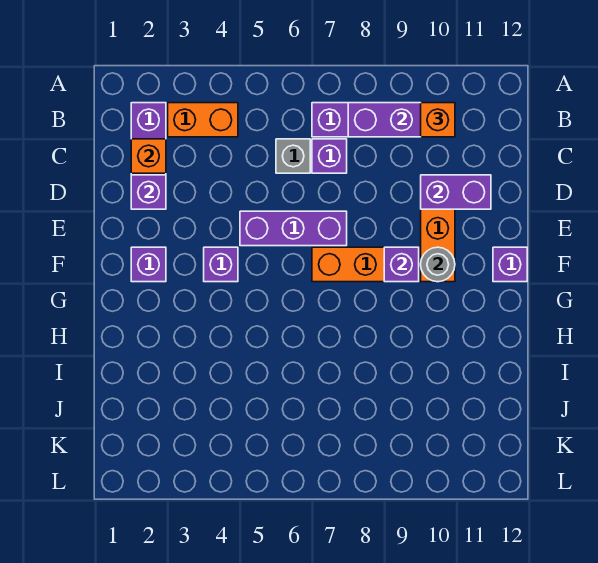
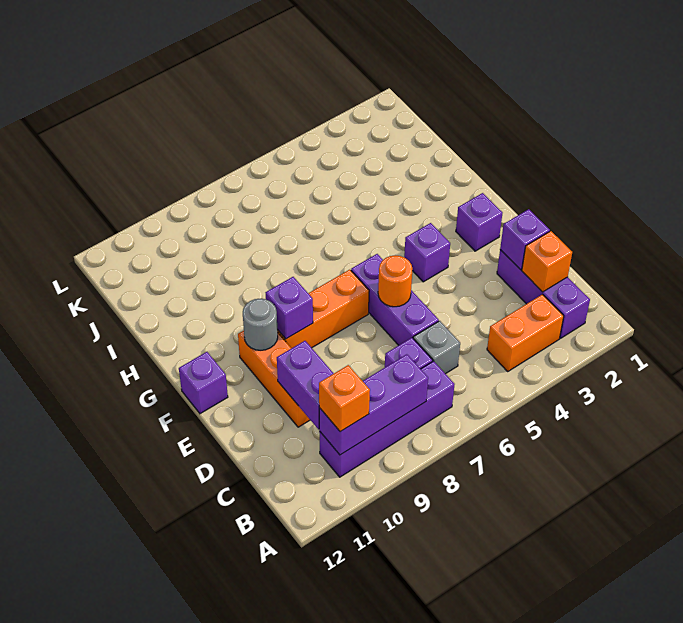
purple 1x2 brick [421,175,491,209] -> purple 1x2 brick turned to [277,341,334,429]
purple 1x3 brick [240,211,347,246] -> purple 1x3 brick turned to [351,254,439,345]
none -> orange 1x1 round brick [378,255,412,307]

